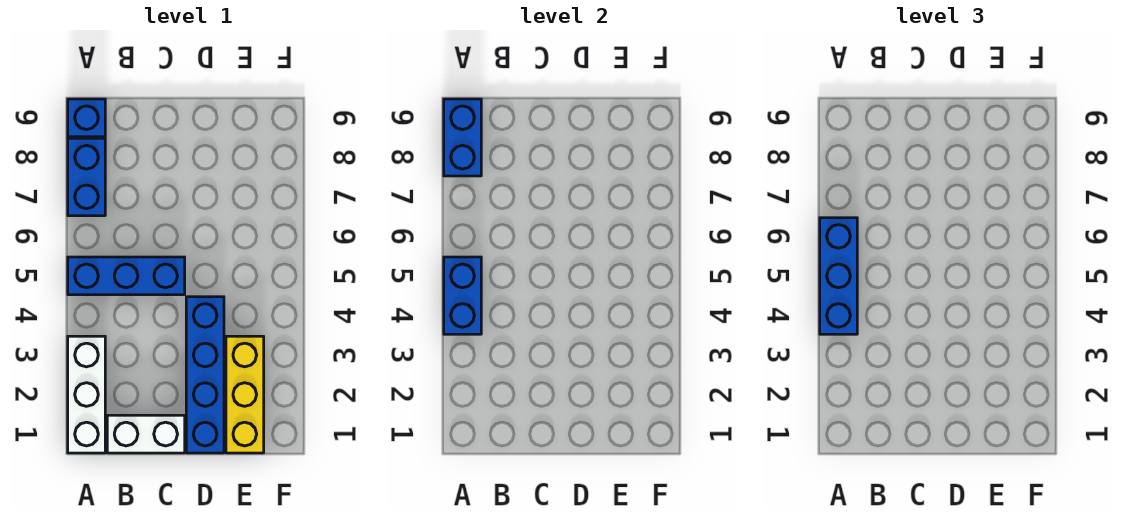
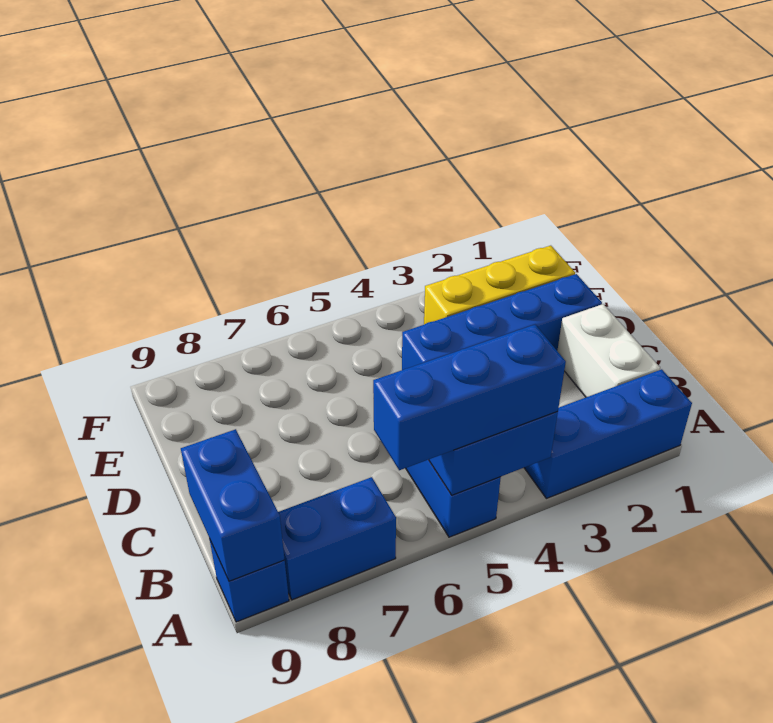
white 1x3 brick [68,336,105,453] -> blue 1x3 brick [524,369,692,498]
blue 1x2 brick [444,99,481,176] -> blue 1x2 brick turned to [181,429,285,581]

